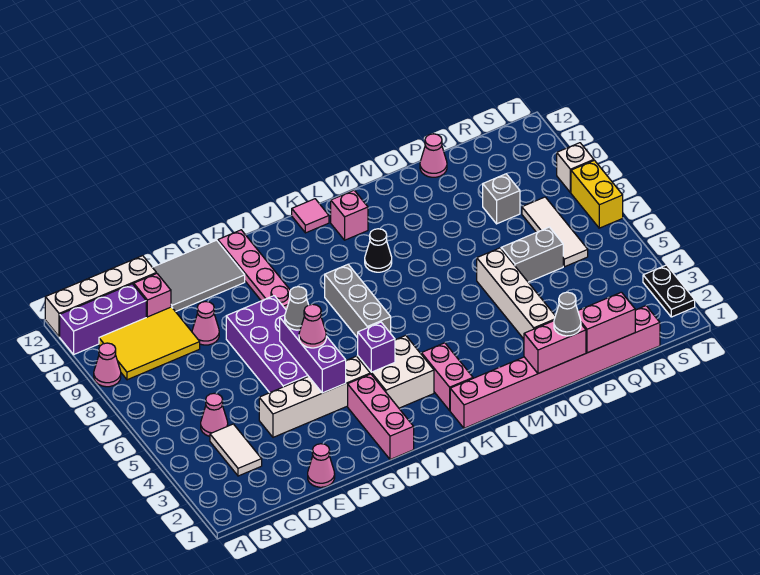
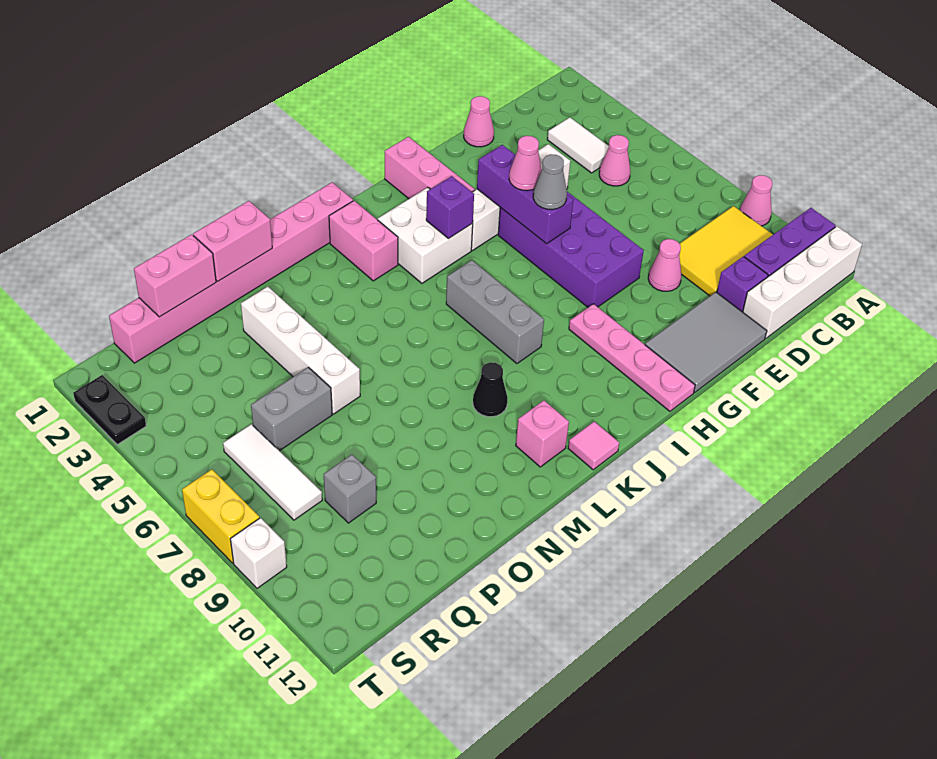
pink 1x1 brick [134,273,171,317] -> purple 1x1 brick [717,256,768,312]
grey 1x1 cone [554,292,581,336] -> none
pink 1x1 cone [420,134,447,177] -> none

